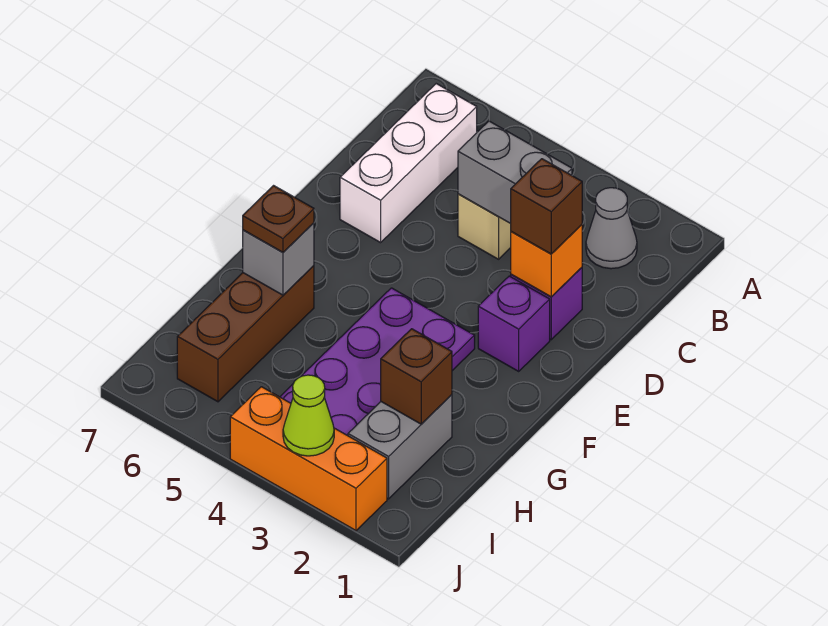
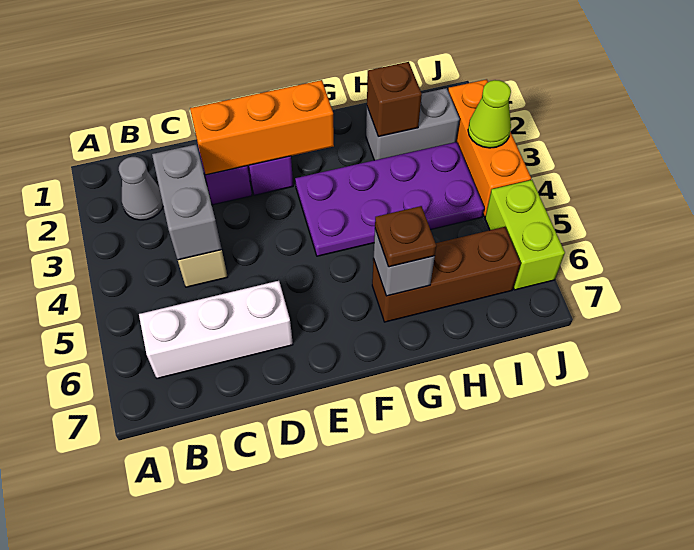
orange 1x1 brick [511,225,582,297] -> orange 1x3 brick [190,80,334,175]
brown 1x1 brick [511,159,582,254] -> none
none -> lime 1x2 brick [485,180,565,290]

